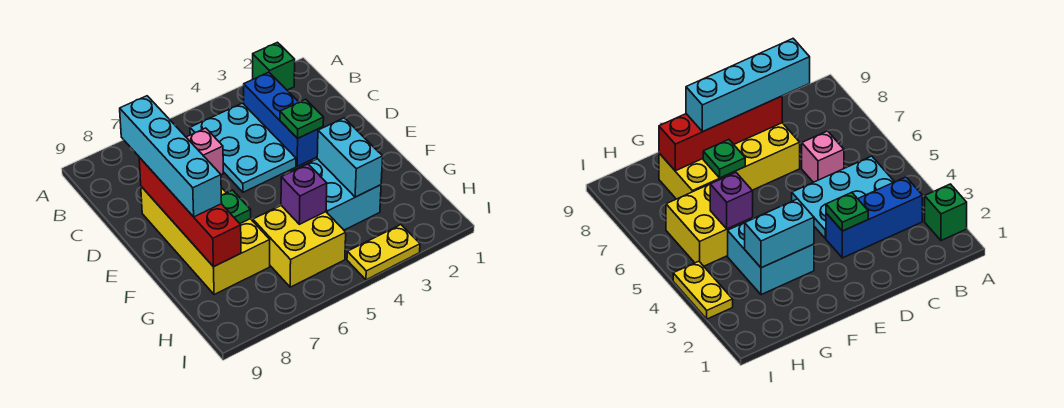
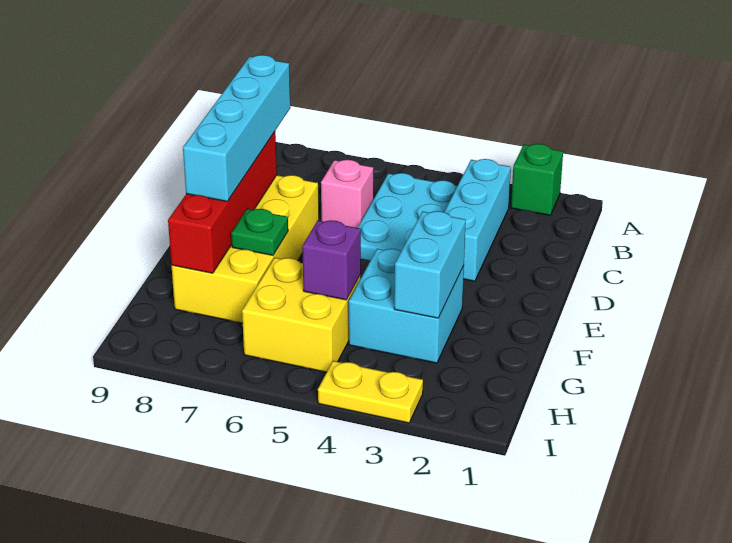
blue 1x3 brick [244,72,323,166] -> cyan 1x3 brick [444,159,511,281]
green 1x1 plate [280,99,324,138] -> none

